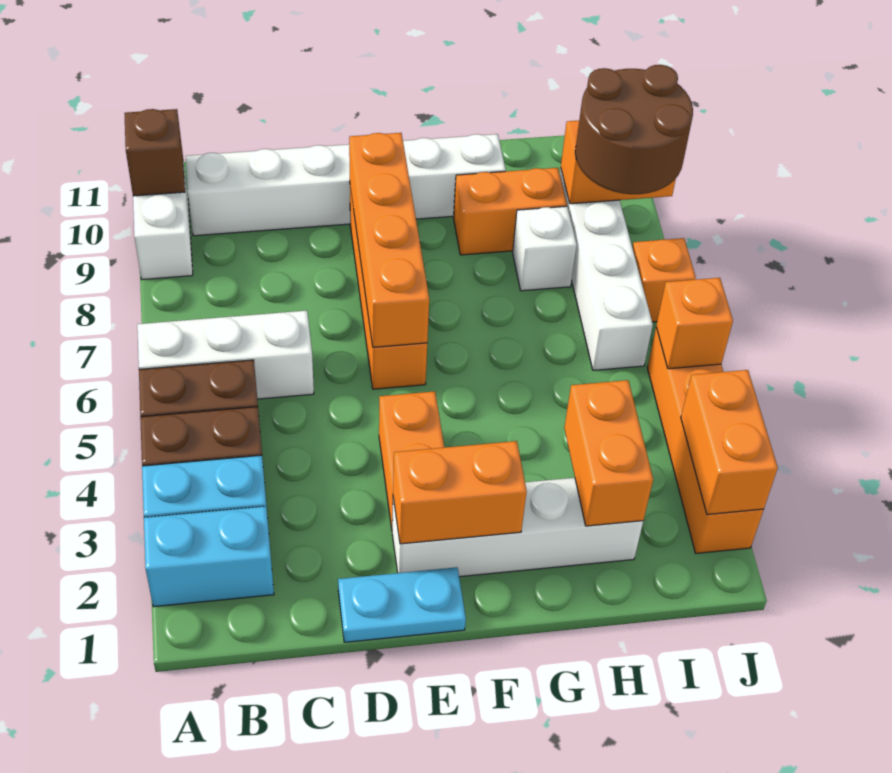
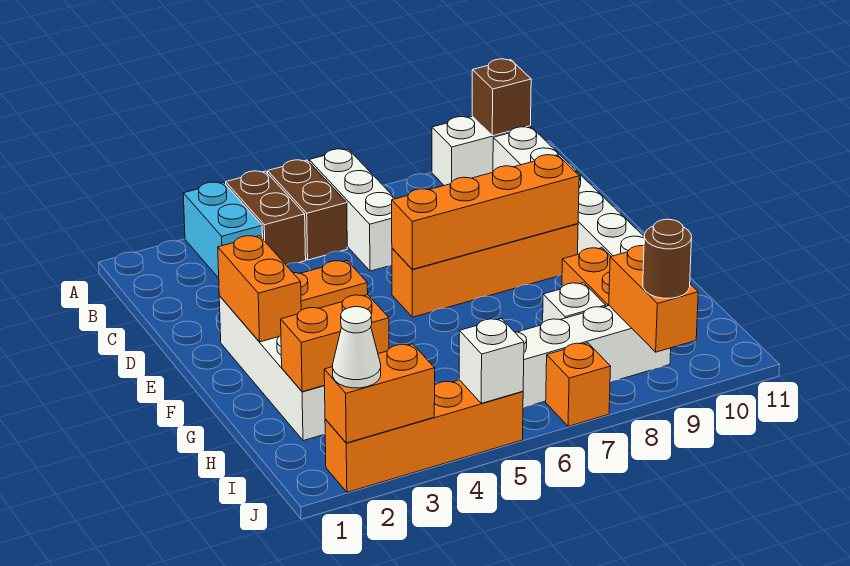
cyan 1x2 brick [144,506,274,607] -> none
cyan 1x2 plate [338,567,466,642] -> none
brown 2x2 round brick [575,65,693,194] -> brown 1x1 round brick [643,219,692,298]
none -> white 1x1 cone [333,307,381,388]
orange 1x1 brick [656,278,733,369] -> white 1x1 brick [459,319,524,403]

